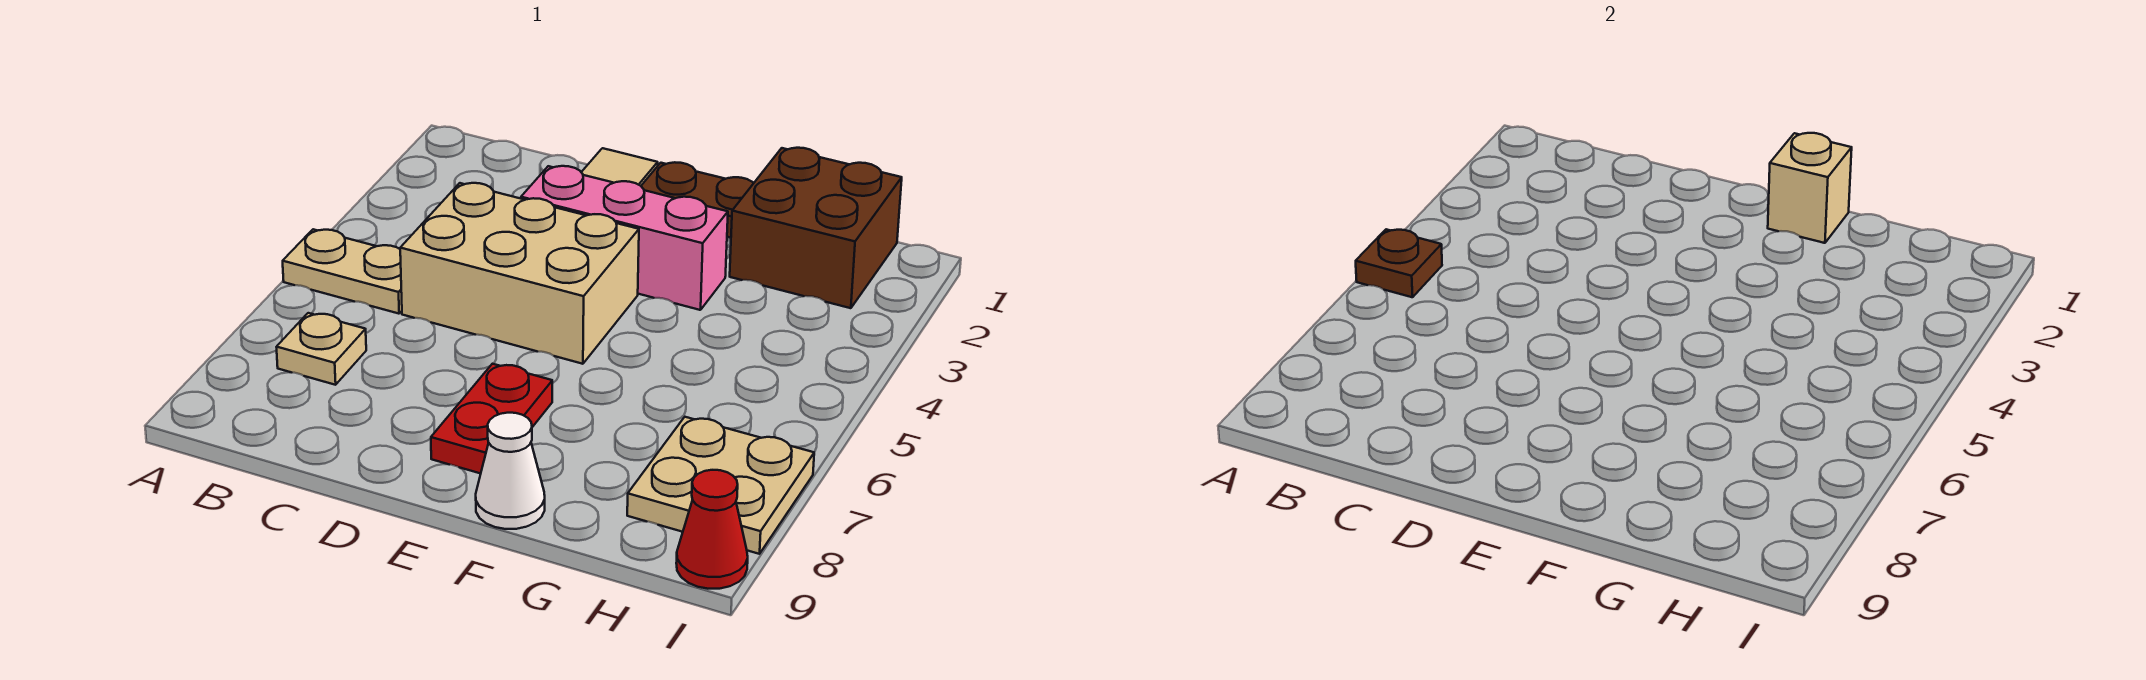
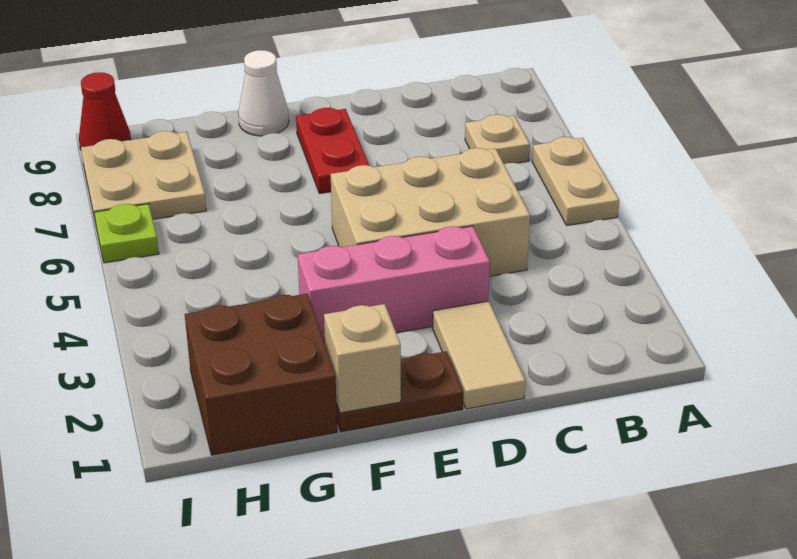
tan 1x2 plate [283,229,402,314] -> tan 1x2 plate turned to [532,137,619,225]
brown 1x1 plate [1356,229,1442,297] -> none
none -> lime 1x1 plate [94,204,159,263]

